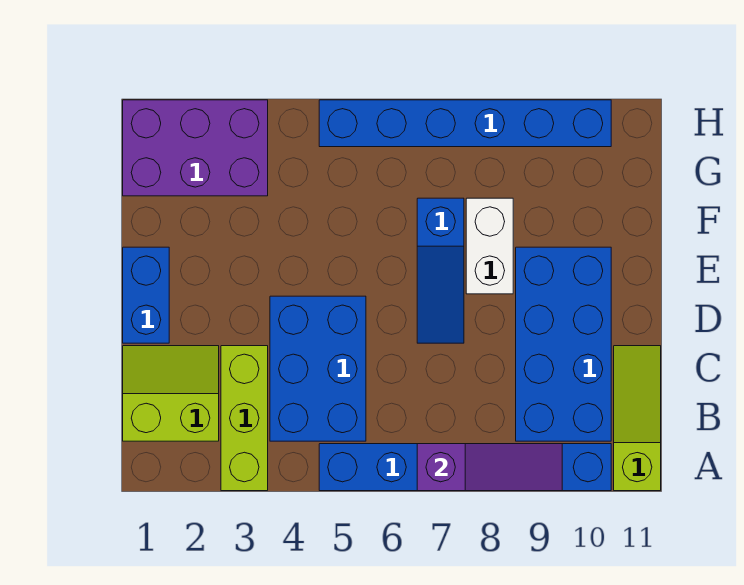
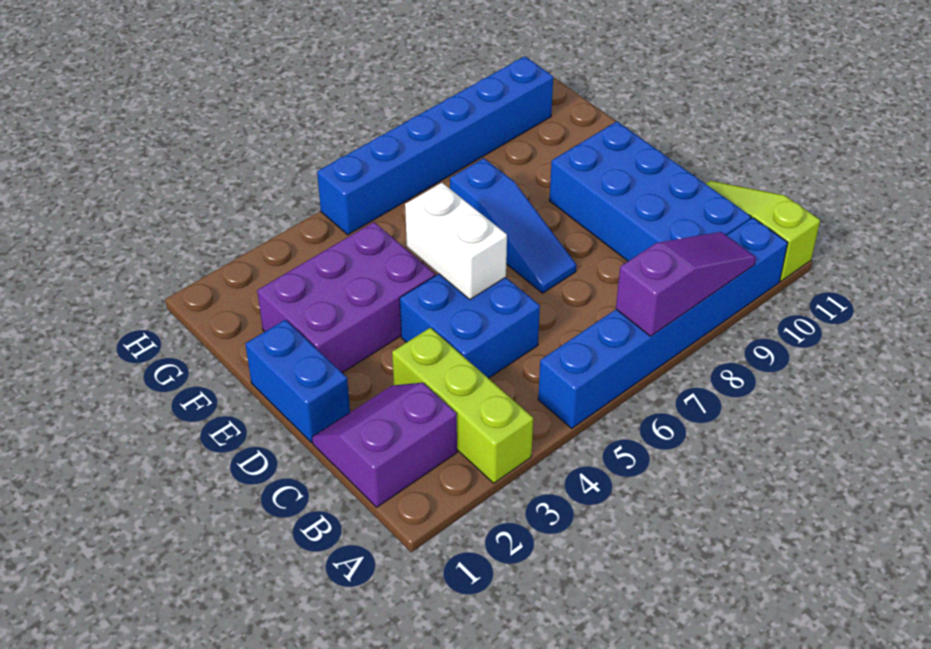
lime 2x2 slope [123,346,219,441] -> purple 2x2 slope [312,383,457,507]
blue 2x3 brick [270,296,366,441] -> blue 2x2 brick [400,274,540,378]
white 1x2 brick [466,198,513,294] -> white 1x2 brick moved to [405,183,507,299]
purple 2x3 brick [123,100,268,196] -> purple 2x3 brick moved to [257,222,435,373]

